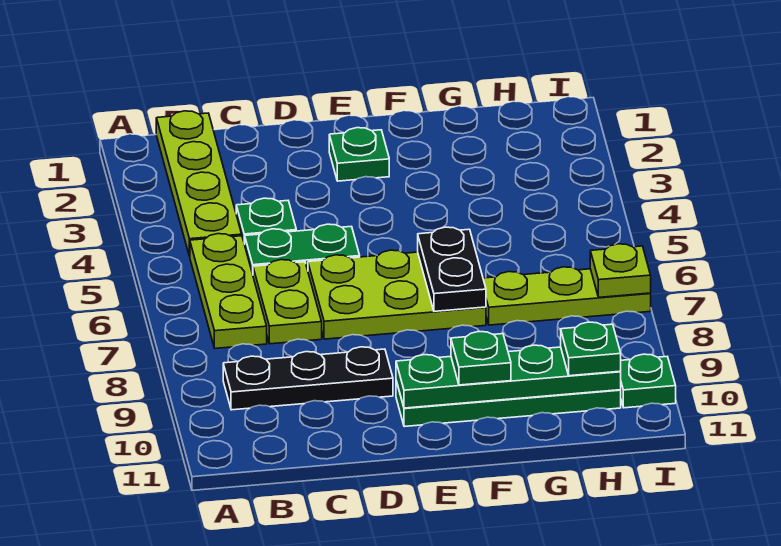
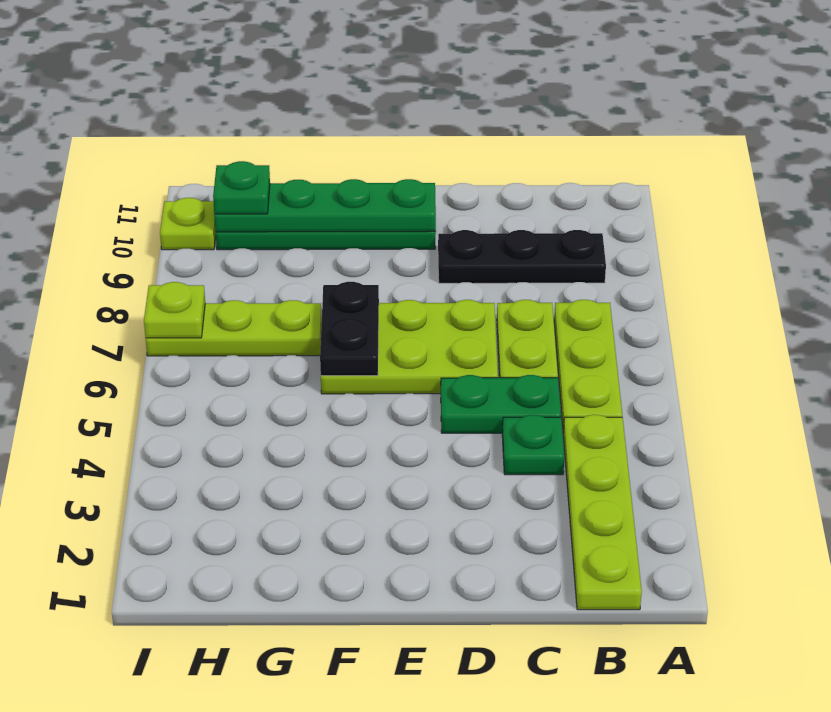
green 1x1 plate [329,128,389,181] -> none
green 1x1 plate [451,332,511,385] -> none
green 1x1 plate [621,354,676,408] -> lime 1x1 plate [160,198,216,250]

